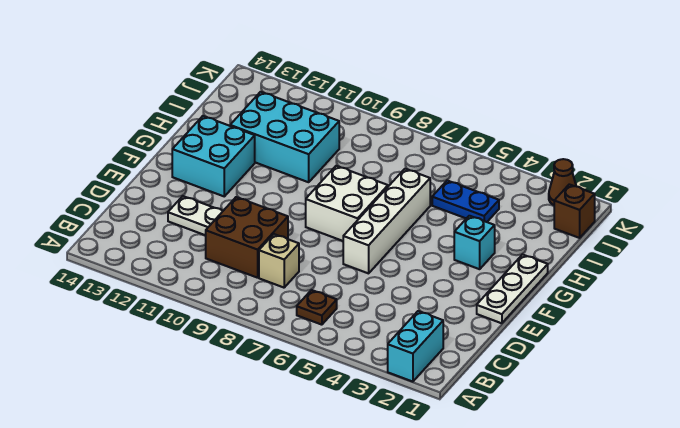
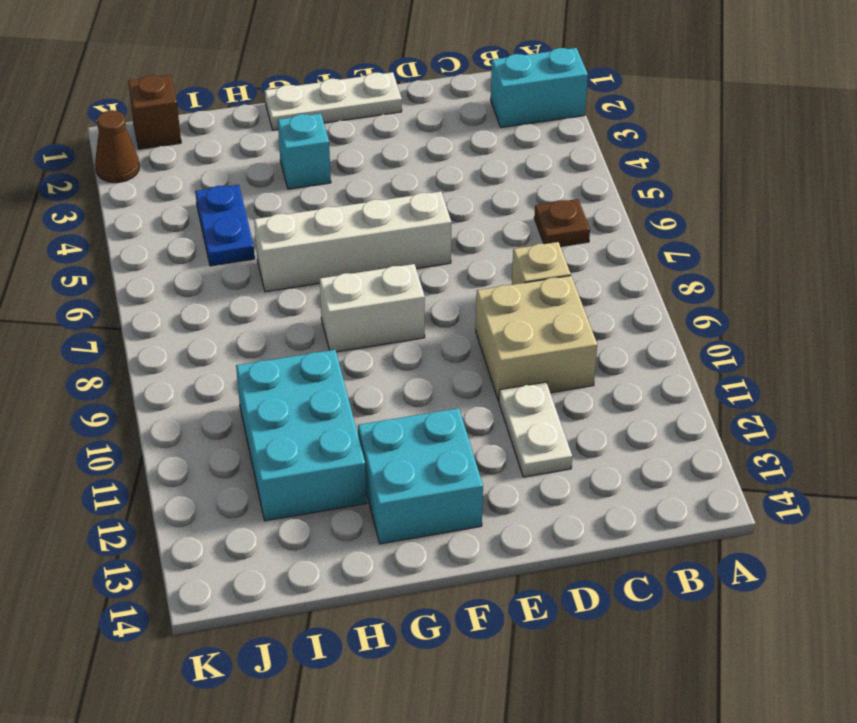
brown 2x2 brick [206,197,288,278] -> tan 2x2 brick [476,276,597,401]
white 2x2 brick [306,166,388,241] -> white 1x2 brick [319,264,425,352]

